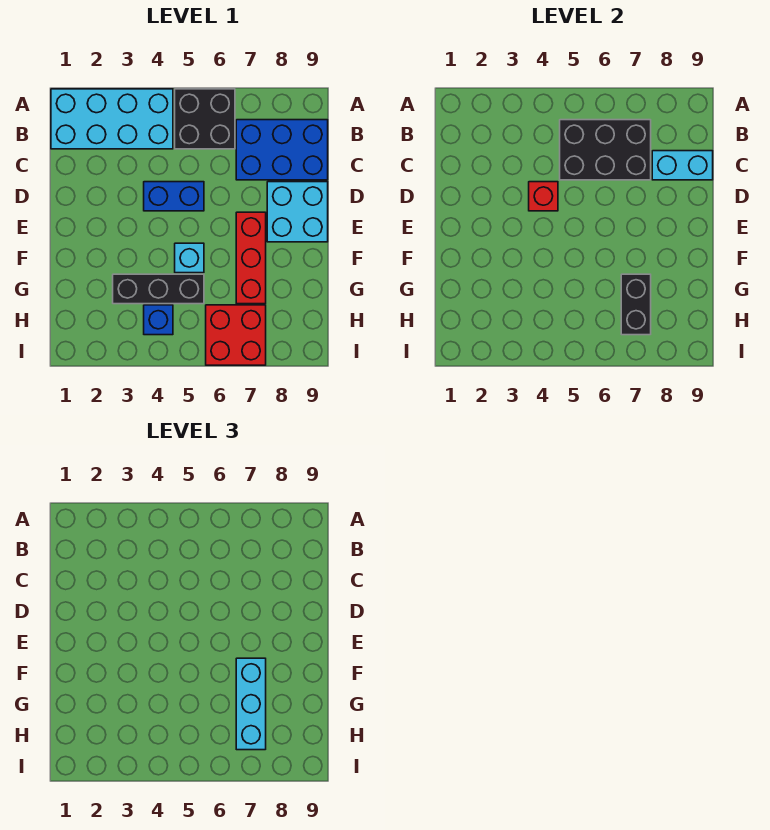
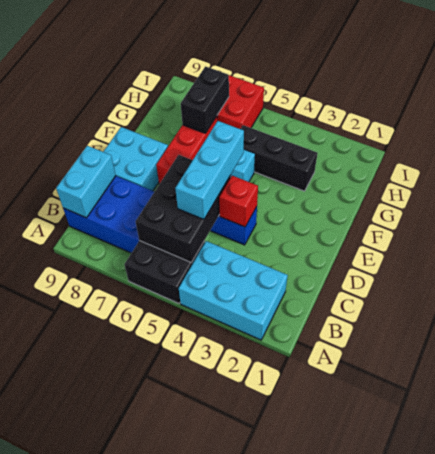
cyan 2x4 brick [51,89,173,149] -> cyan 2x3 brick [179,241,288,340]
black 2x3 brick [560,120,651,180] -> black 2x3 brick turned to [136,155,231,262]
cyan 1x2 brick [652,151,713,180] -> cyan 1x2 brick turned to [56,146,116,218]
cyan 1x3 brick [236,658,266,750] -> cyan 1x3 brick moved to [175,121,244,219]
blue 1x1 brick [144,305,173,335] -> none

